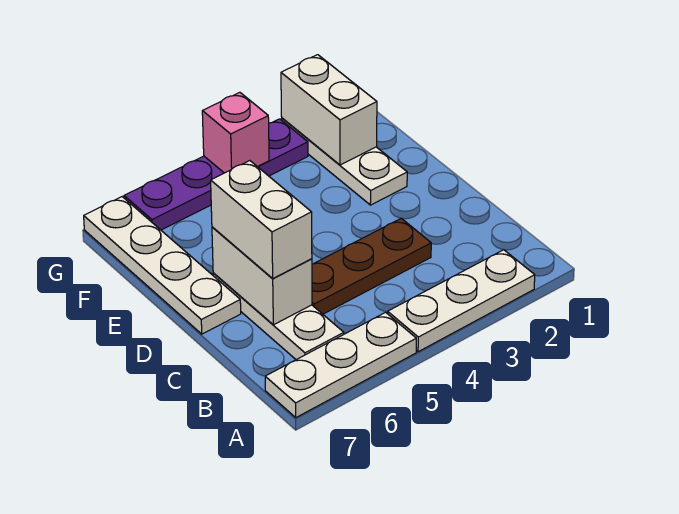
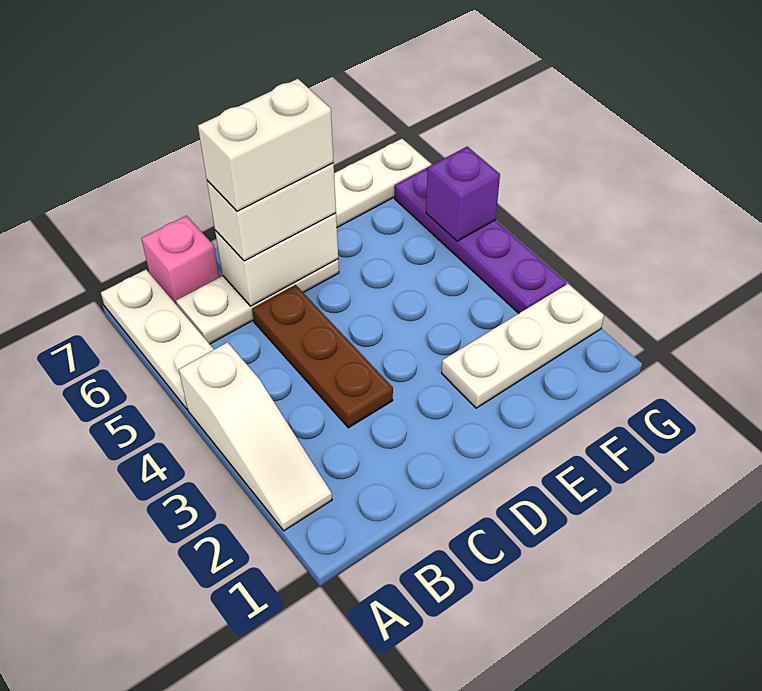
white 1x3 plate [388,250,535,352] -> white 1x3 slope [179,342,332,531]
white 1x2 brick [281,55,377,165] -> white 1x2 brick moved to [198,79,334,211]
pink 1x1 brick [202,92,269,173] -> pink 1x1 brick moved to [141,216,219,305]
none -> purple 1x1 brick [426,147,500,241]

